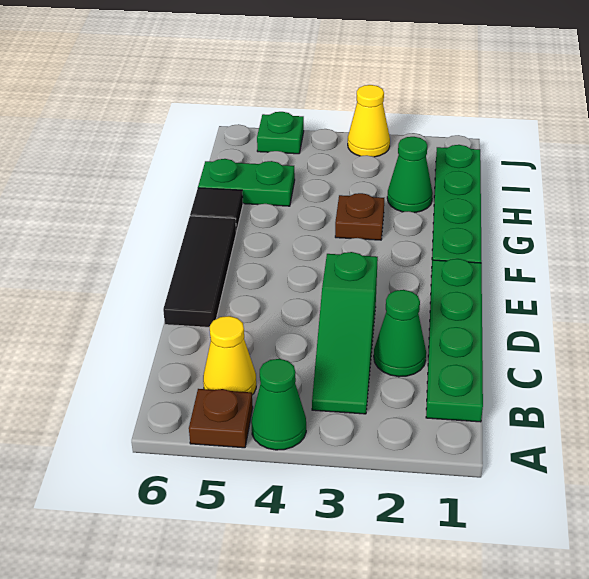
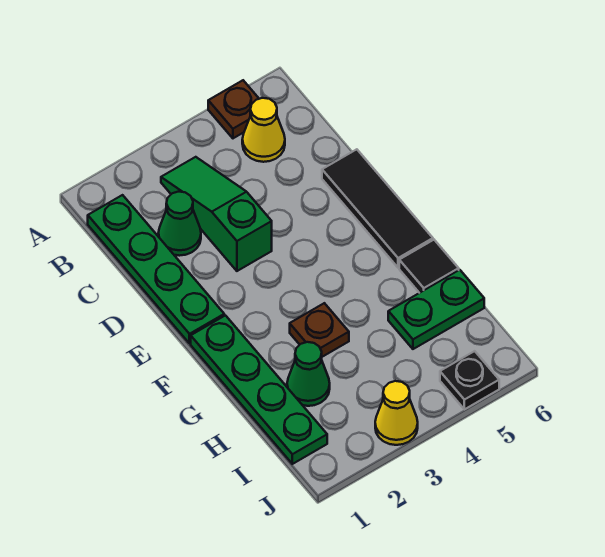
green 1x1 cone [251,359,306,450] -> none
green 1x1 plate [257,112,304,154] -> black 1x1 plate [440,351,499,409]

